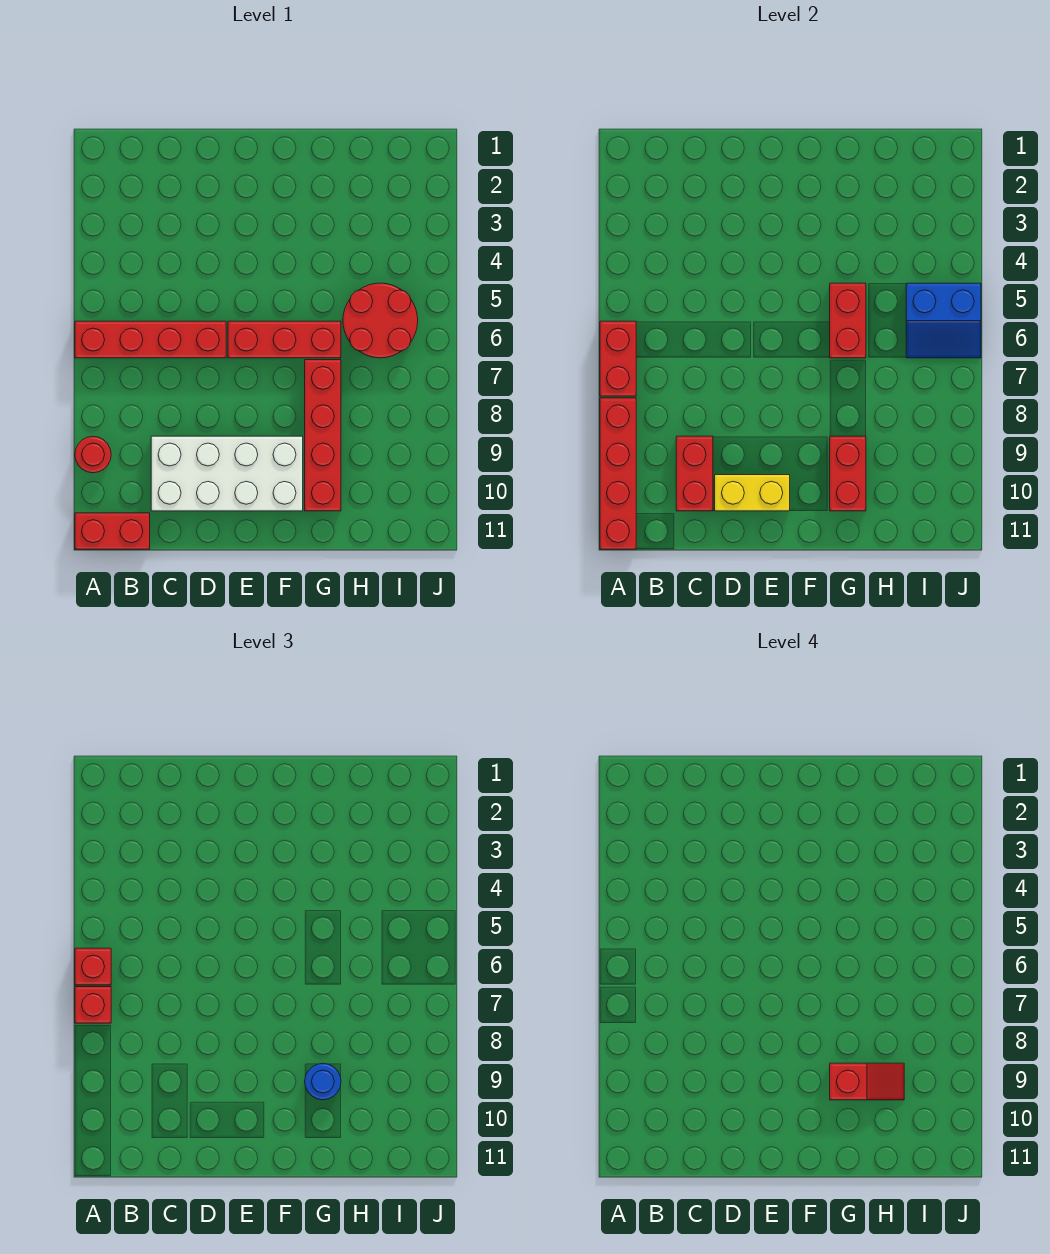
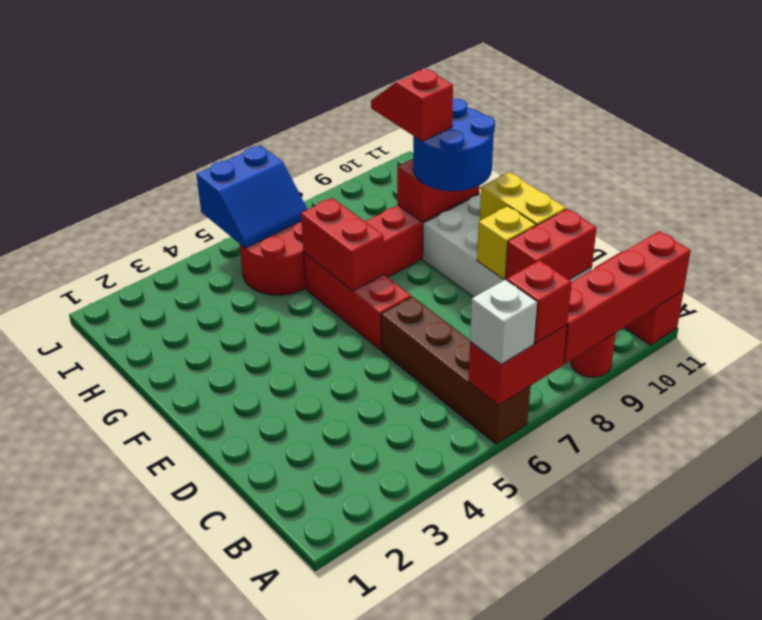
red 1x4 brick [75,321,226,358] -> brown 1x4 brick [381,297,530,444]
red 1x1 brick [75,948,111,985] -> white 1x1 brick [470,279,537,364]
none -> yellow 1x1 brick [477,206,536,280]
red 1x2 brick [830,283,866,358] -> red 1x2 brick turned to [301,198,384,291]
blue 1x1 round brick [305,1063,341,1100] -> blue 2x2 round brick [413,98,495,191]
blue 2x2 slope [906,283,981,358] -> blue 2x2 slope turned to [196,145,308,248]

